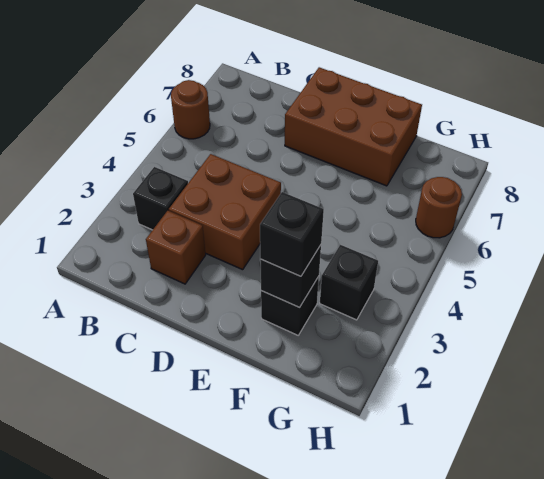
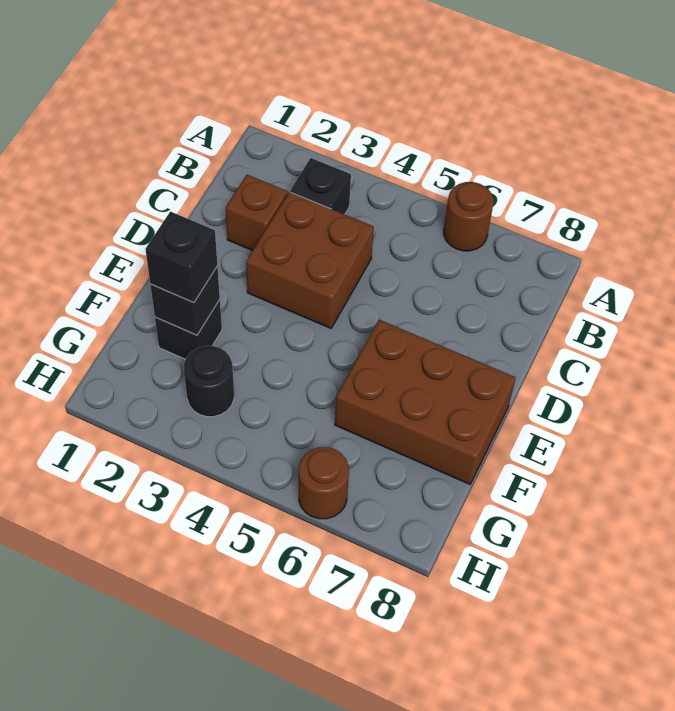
brown 2x3 brick [285,67,422,186] -> brown 2x3 brick turned to [335,320,516,484]
black 1x1 brick [320,245,378,320] -> black 1x1 round brick [184,346,234,417]

